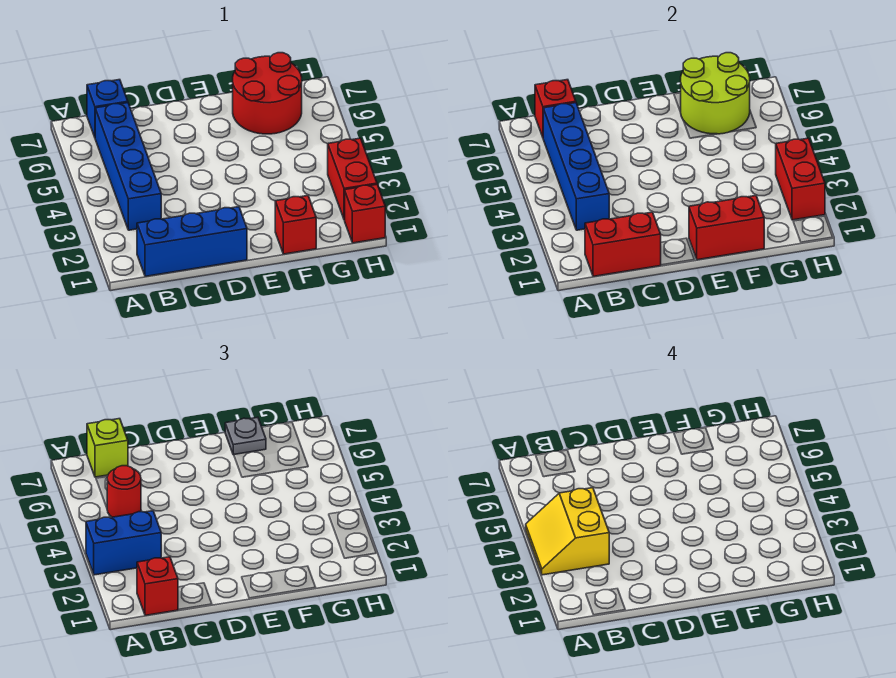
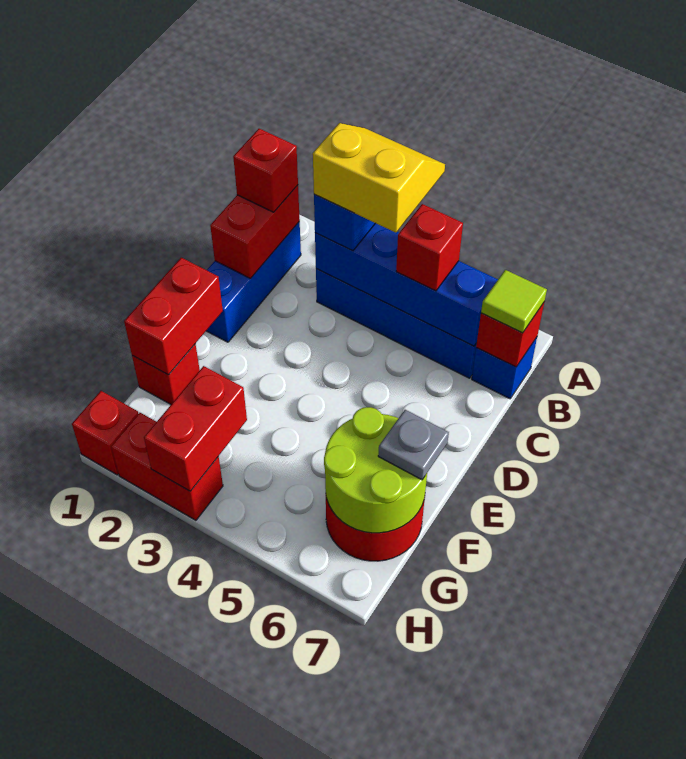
red 1x1 round brick [107,466,141,517] -> red 1x1 brick [396,204,463,291]
lime 1x1 brick [87,419,128,477] -> lime 1x1 tile [481,270,547,333]
red 1x2 brick [776,138,825,220] -> red 1x2 brick turned to [144,366,247,491]

